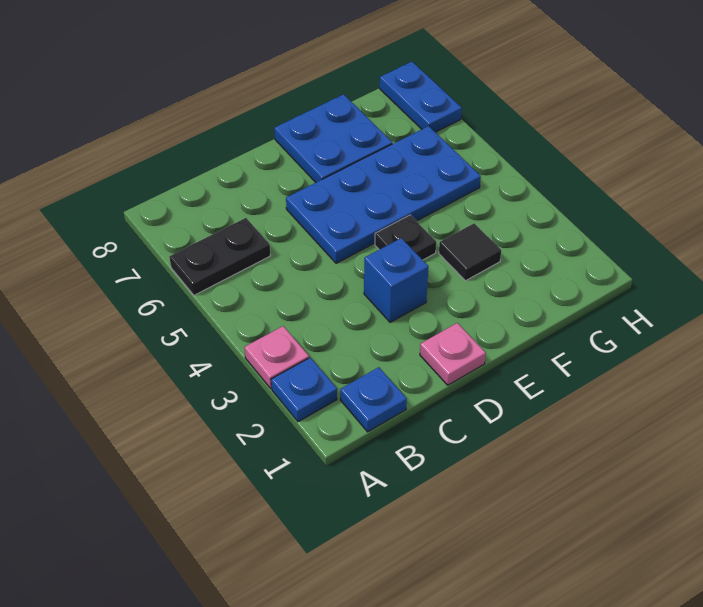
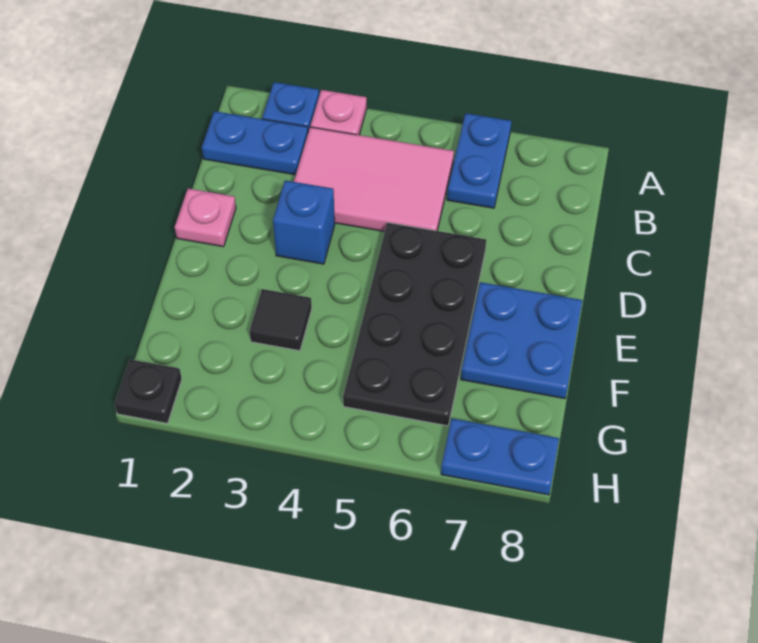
black 1x2 plate [169,218,270,295] -> blue 1x2 plate [447,113,511,208]
blue 1x1 plate [340,367,407,432] -> blue 1x2 plate [202,111,308,175]
none -> pink 2x3 tile [294,127,454,232]
blue 2x4 plate [286,126,481,263] -> black 2x4 plate [343,223,486,426]
black 1x1 plate [375,215,436,260] -> black 1x1 plate moved to [115,359,182,423]

